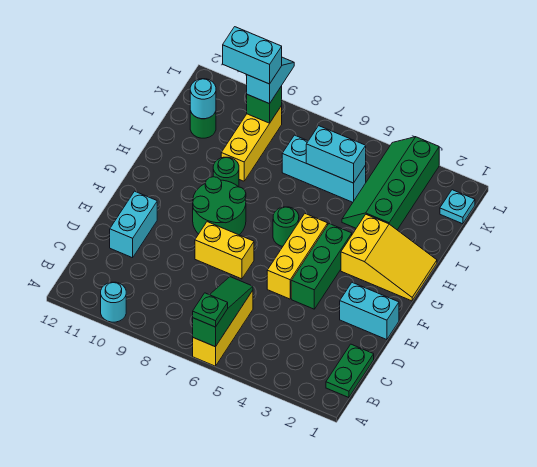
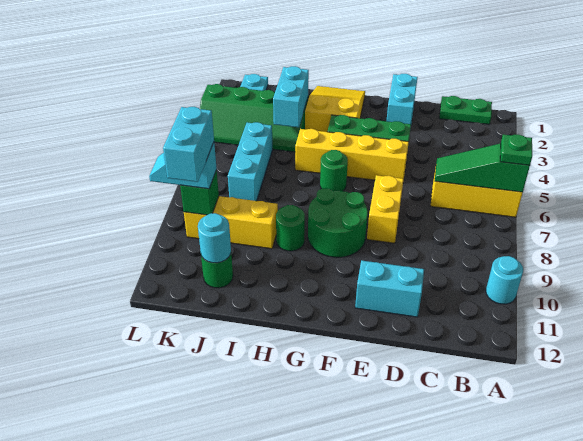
yellow 1x3 brick [267,214,328,299] -> yellow 1x4 brick [295,129,409,181]
cyan 1x2 brick [306,126,366,183] -> cyan 1x2 brick moved to [273,66,309,127]

